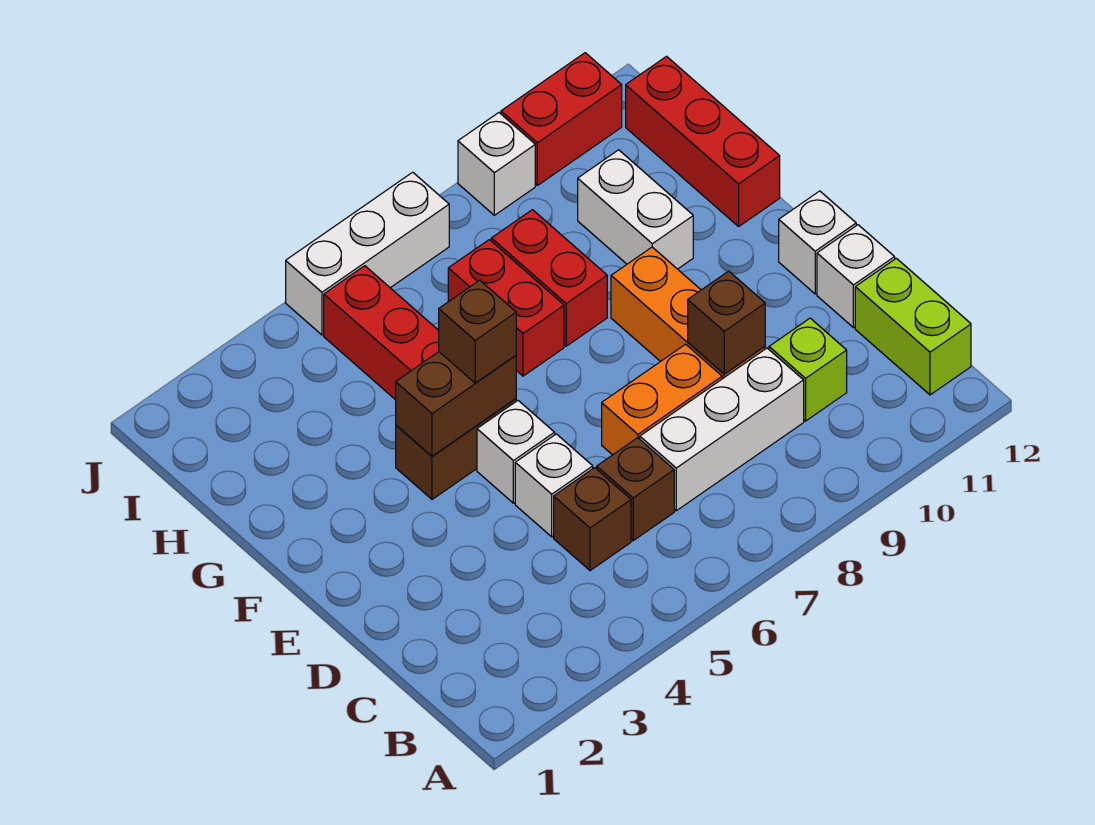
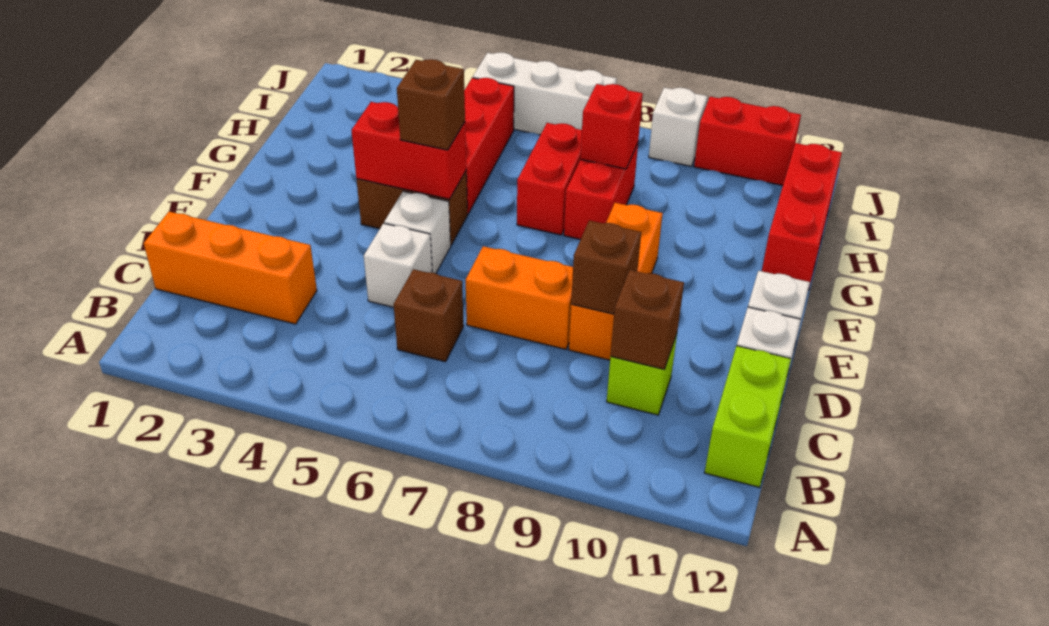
none -> orange 1x3 brick [144,212,317,324]
brown 1x1 brick [554,468,631,571] -> brown 1x1 brick moved to [611,270,684,370]
white 1x3 brick [640,348,804,511] -> none
brown 1x2 brick [396,352,516,456] -> red 1x2 brick [351,102,466,199]
white 1x2 brick [578,150,693,269] -> none
none -> red 1x1 brick [580,84,643,169]

